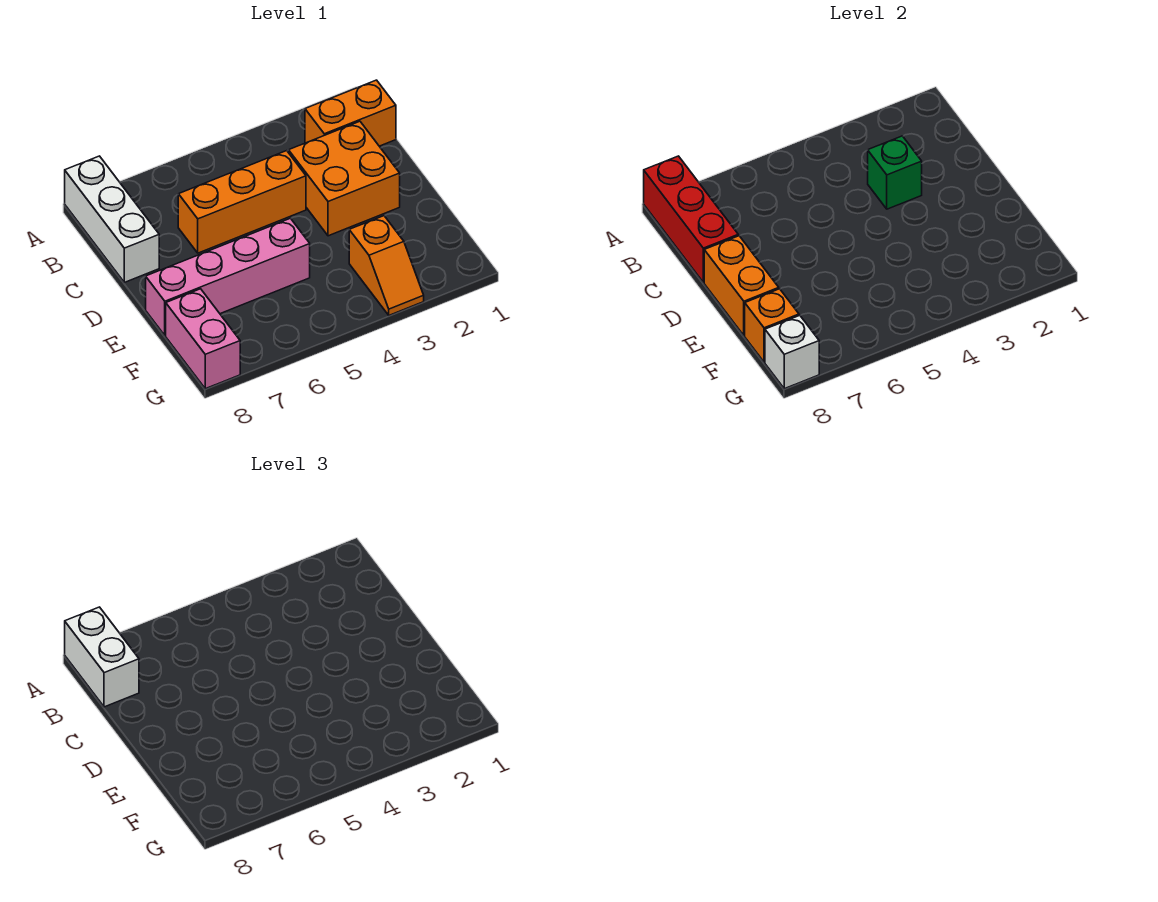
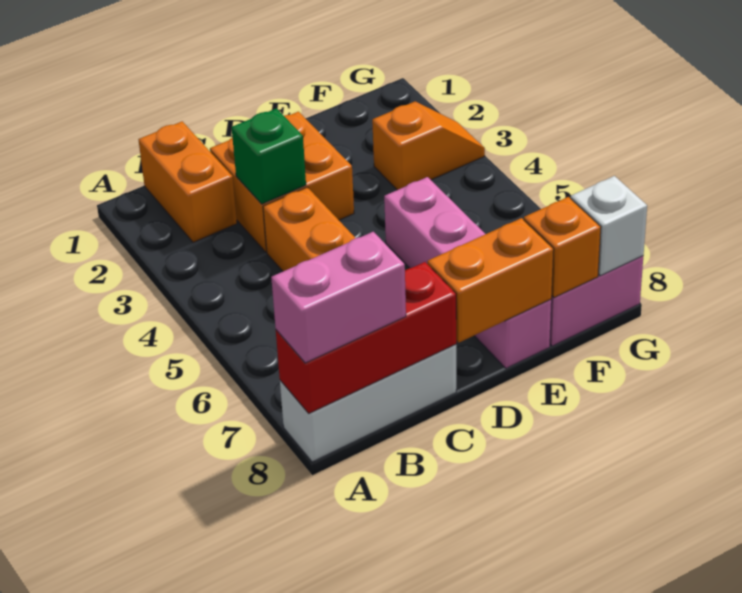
white 1x2 brick [65,607,139,707] -> pink 1x2 brick [271,232,406,363]

